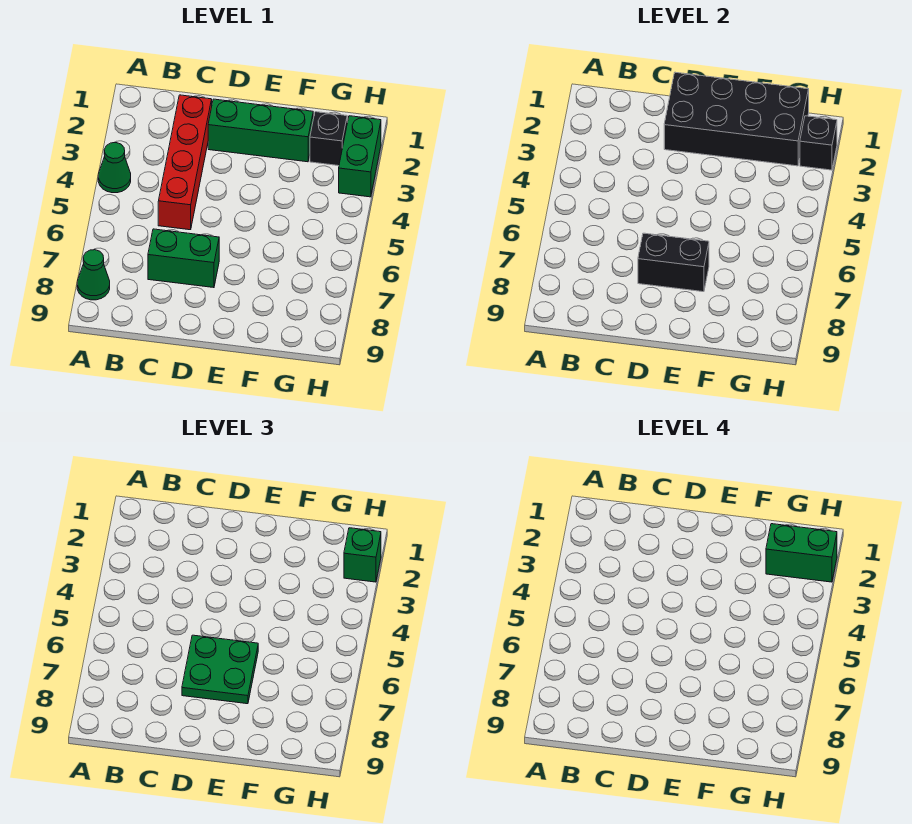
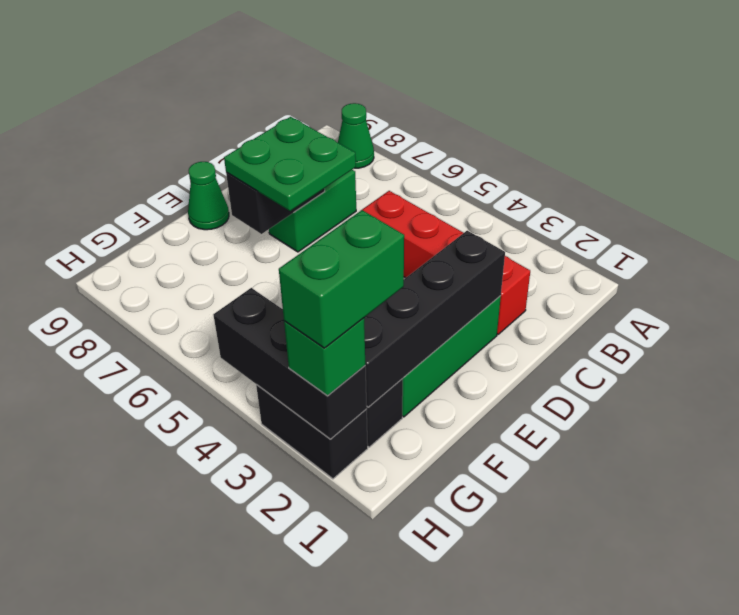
green 1x1 cone [98,143,131,193] -> green 1x1 cone moved to [188,162,229,230]
black 2x4 brick [664,72,809,166] -> black 1x4 brick [364,231,505,407]
green 1x2 brick [339,116,381,197] -> black 1x2 brick [256,385,368,479]
black 1x1 brick [800,116,837,170] -> black 1x3 brick [214,288,367,439]

